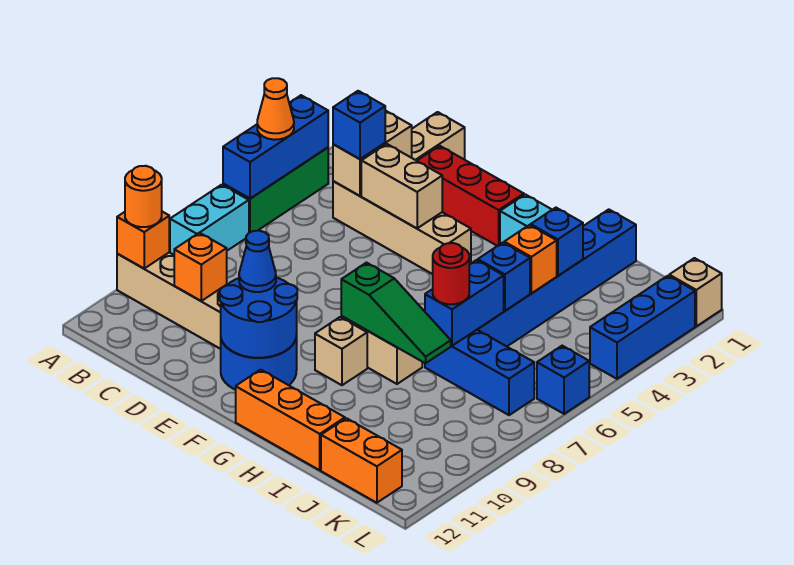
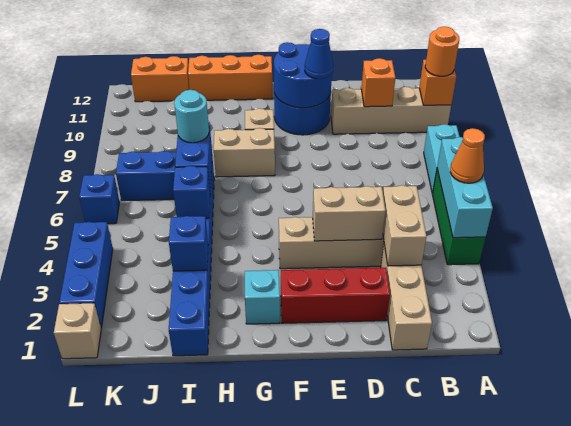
blue 1x3 brick [223,95,328,199] -> cyan 1x3 brick [437,137,493,238]
blue 1x1 brick [333,91,385,159] -> none
green 1x3 slope [341,263,451,363] -> none
orange 1x1 brick [504,225,557,293] -> none
red 1x1 round brick [433,243,469,304] -> cyan 1x1 round brick [174,90,209,143]

